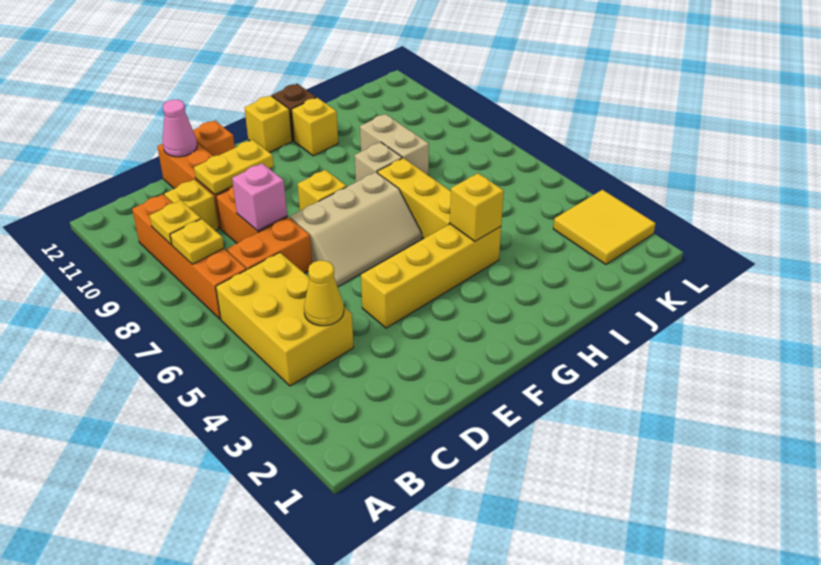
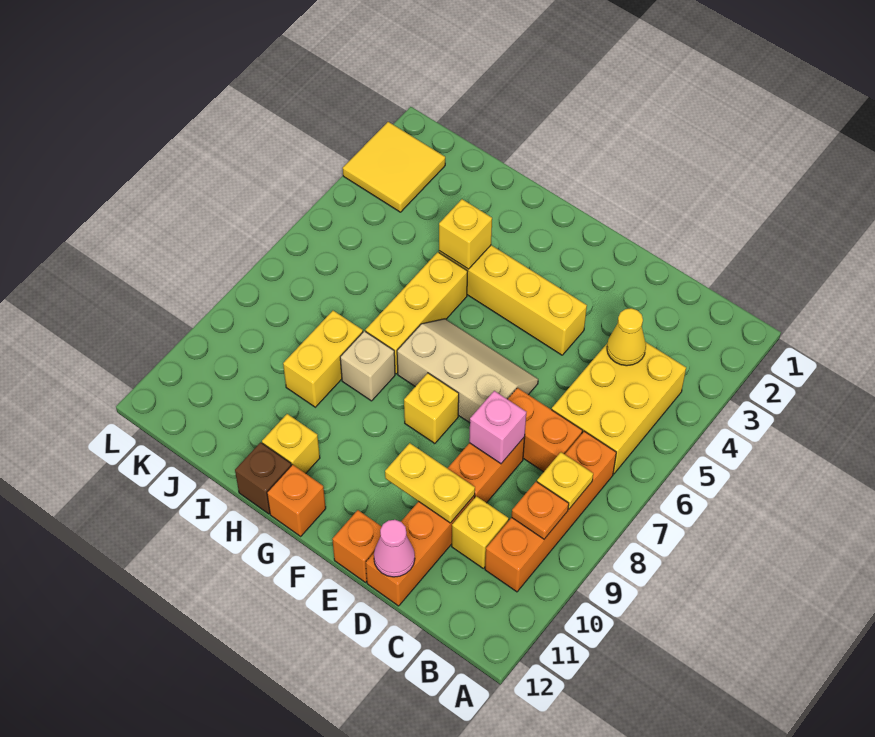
yellow 1x1 plate [149,200,201,245] -> orange 1x1 plate [512,482,569,539]
yellow 1x1 brick [244,96,292,152] -> orange 1x1 brick [267,465,326,536]
tan 1x2 brick [360,114,429,175] -> yellow 1x2 brick [283,311,363,407]

